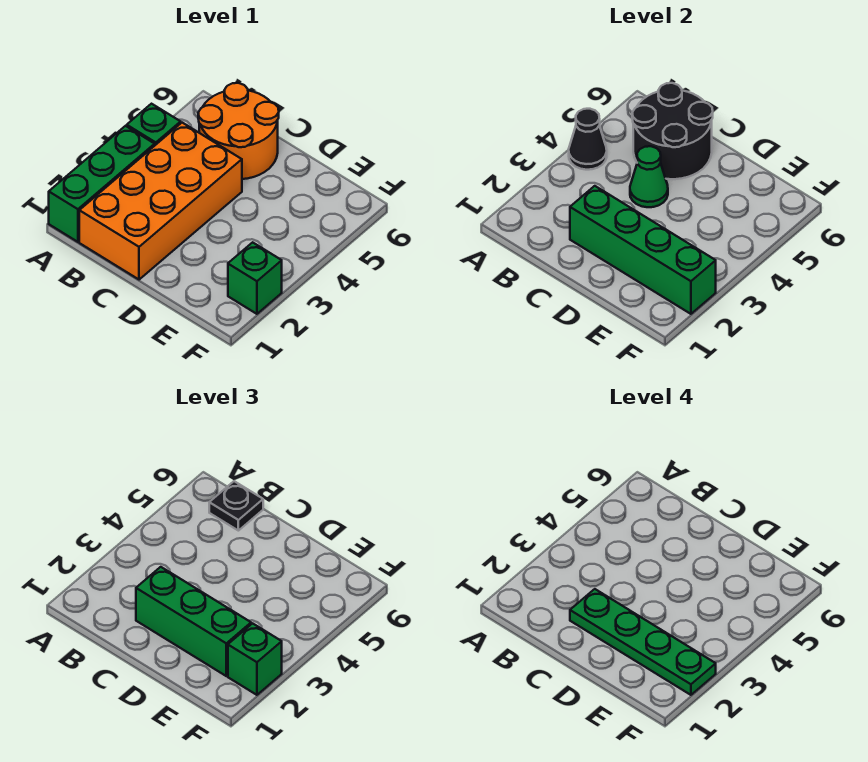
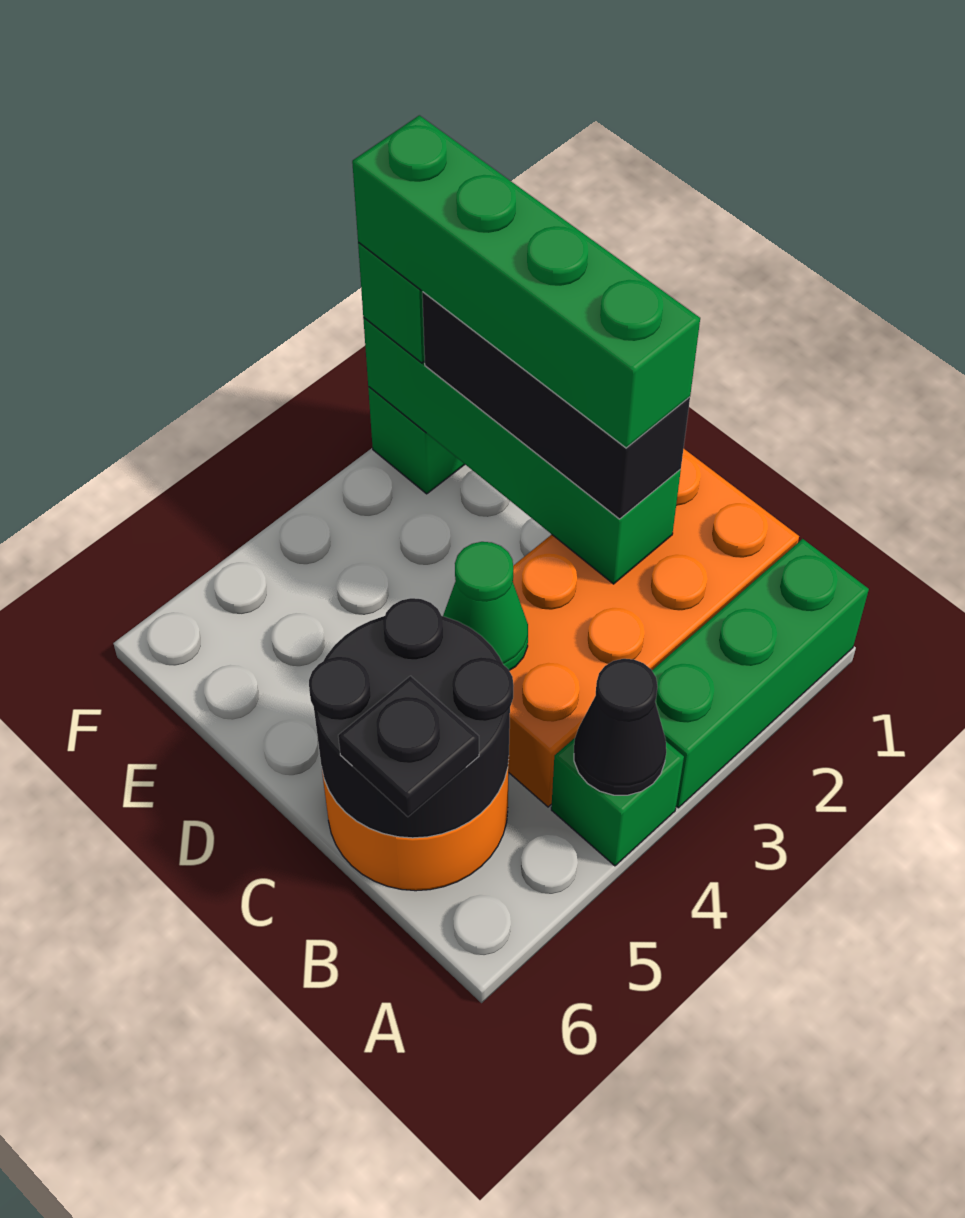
green 1x3 brick [136,567,251,676] -> black 1x3 brick [422,292,690,519]
green 1x4 plate [570,589,716,695] -> green 1x4 brick [352,115,700,448]

